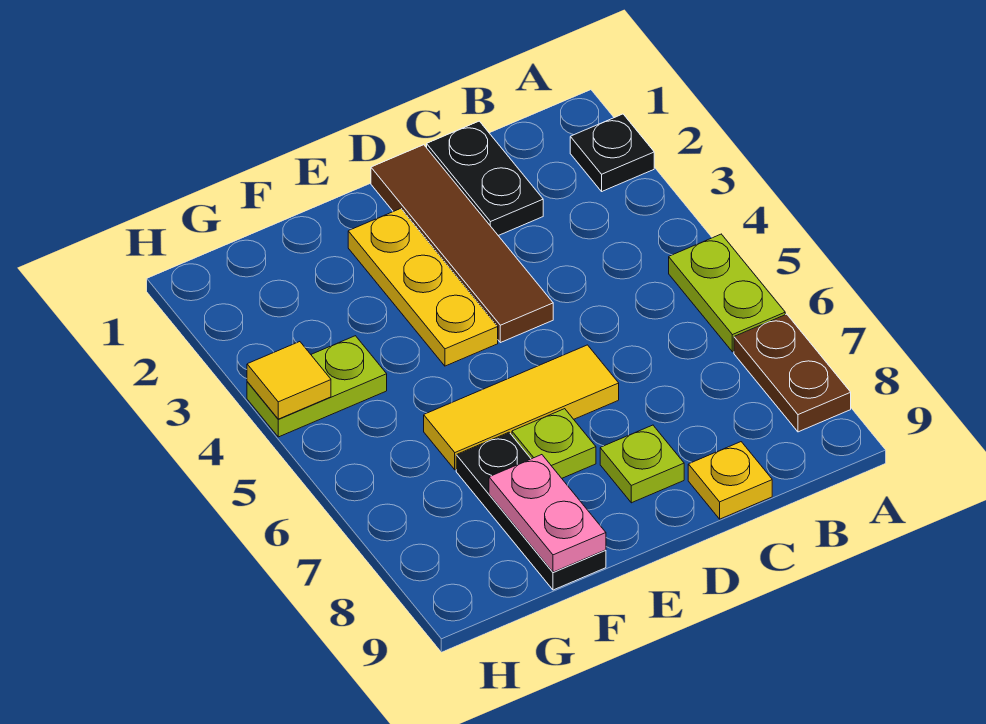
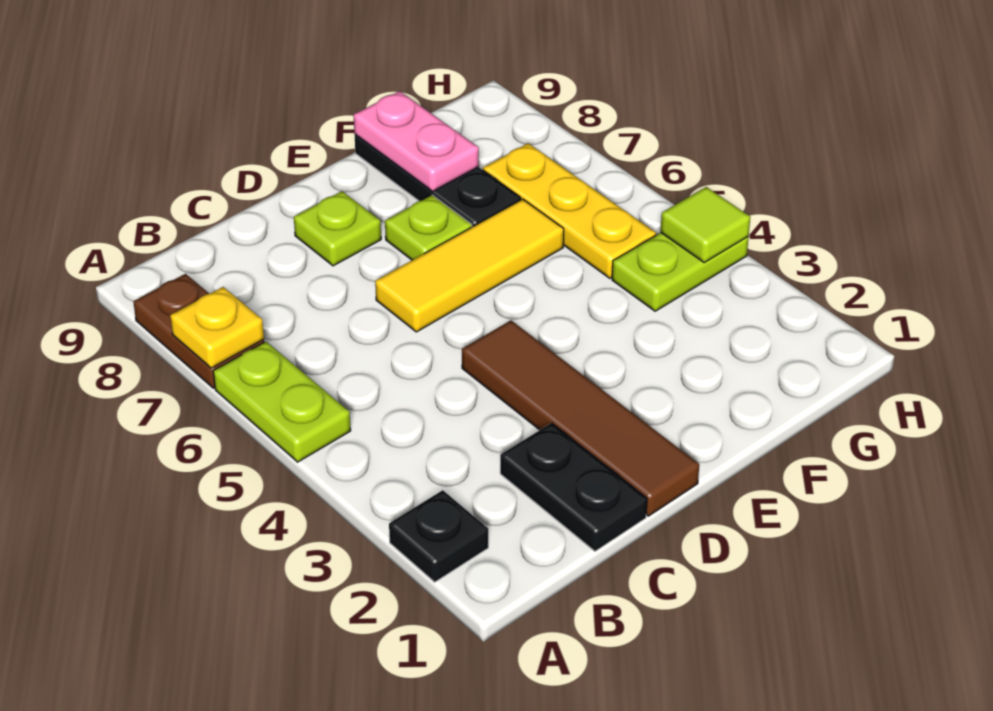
yellow 1x1 plate [688,442,772,519] -> yellow 1x1 plate moved to [170,287,264,368]
yellow 1x3 plate [348,209,498,366] -> yellow 1x3 plate moved to [483,143,656,278]
yellow 1x1 tile [247,342,331,419] -> lime 1x1 tile [661,187,750,262]

